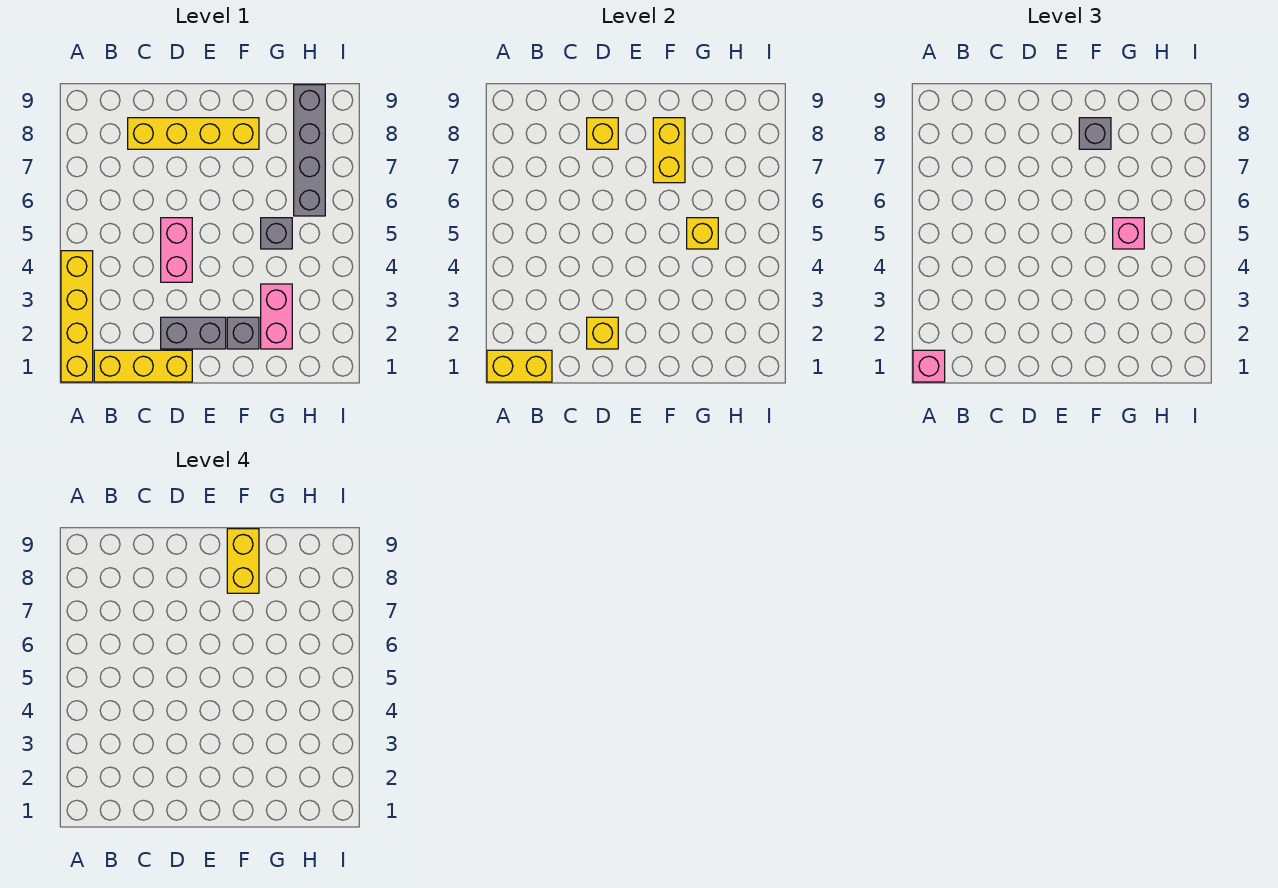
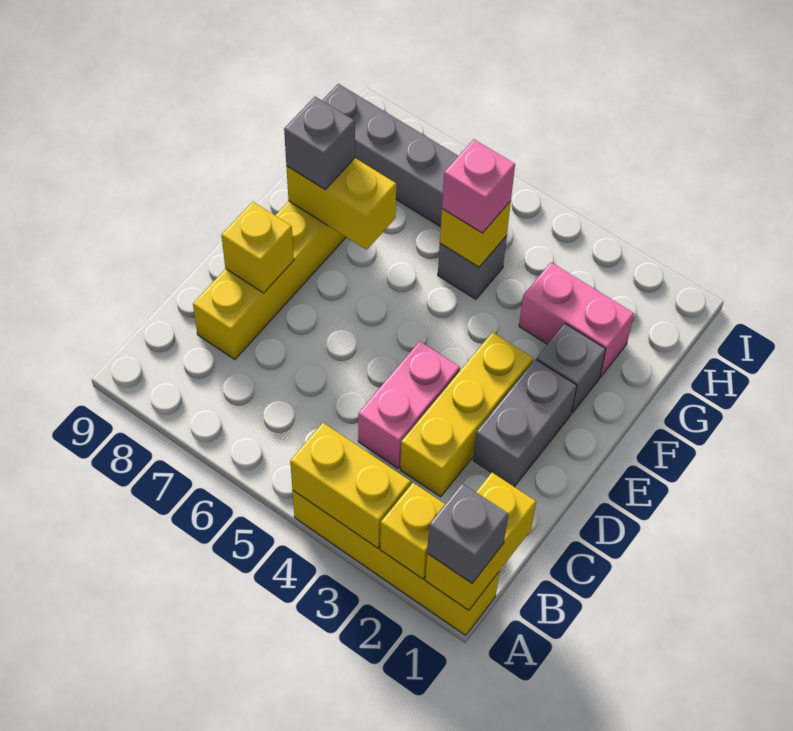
pink 1x1 brick [913,350,945,382] -> grey 1x1 brick [427,483,508,583]
yellow 1x3 brick [94,350,192,382] -> yellow 1x3 brick moved to [400,332,533,497]
yellow 1x1 brick [587,317,618,349] -> yellow 1x1 brick moved to [380,483,445,579]
pink 1x2 brick [161,218,192,282] -> pink 1x2 brick turned to [358,341,460,468]
yellow 1x2 brick [227,529,259,593] -> yellow 1x2 brick moved to [290,423,411,548]

